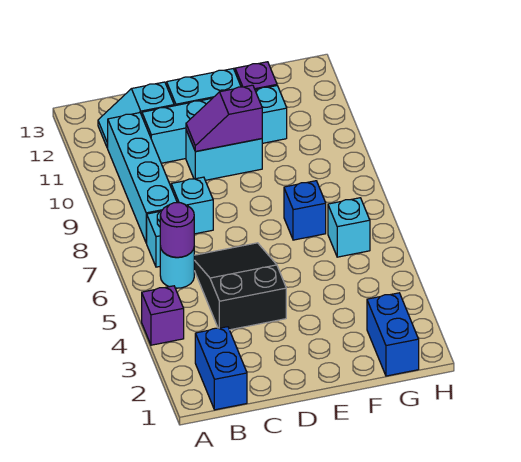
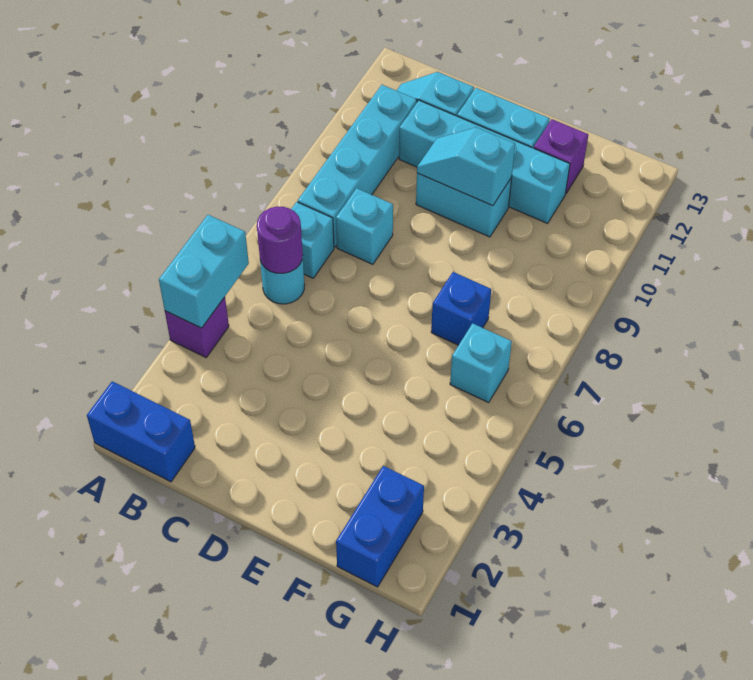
none -> cyan 1x2 brick [159,215,249,328]
blue 1x2 brick [195,327,247,410] -> blue 1x2 brick turned to [87,381,195,482]
black 2x3 slope [194,243,286,330] -> none
purple 1x2 slope [186,85,262,152] -> cyan 1x2 slope [417,127,515,206]

